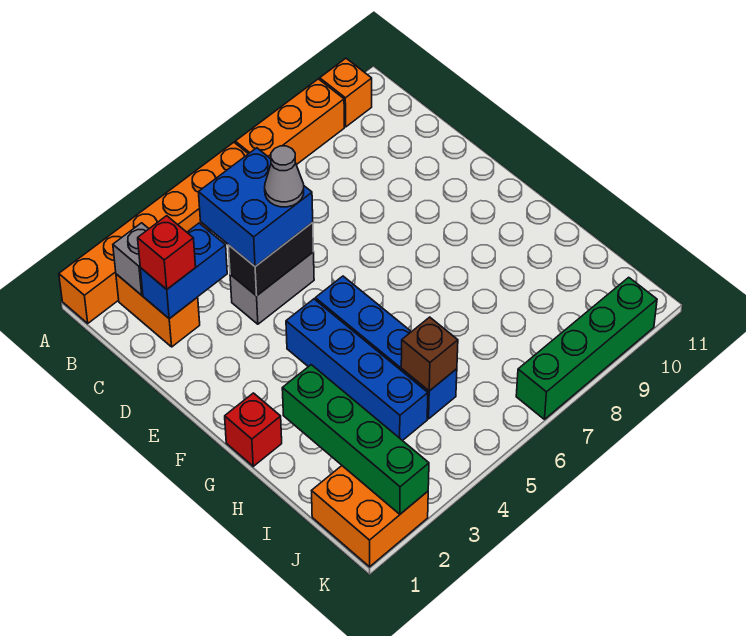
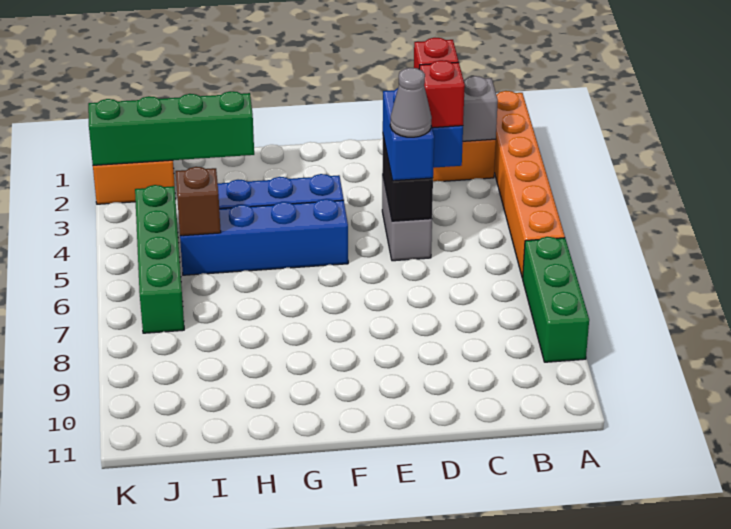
orange 1x3 brick [235,79,344,165] -> green 1x3 brick [523,237,589,362]
orange 1x1 brick [320,58,372,127] -> none
blue 2x2 brick [199,148,313,266] -> blue 1x2 brick [383,88,434,181]
red 1x1 brick [225,393,282,466] -> red 1x1 brick moved to [419,60,465,128]
green 1x4 brick [516,277,657,419] -> green 1x4 brick moved to [135,185,184,333]

